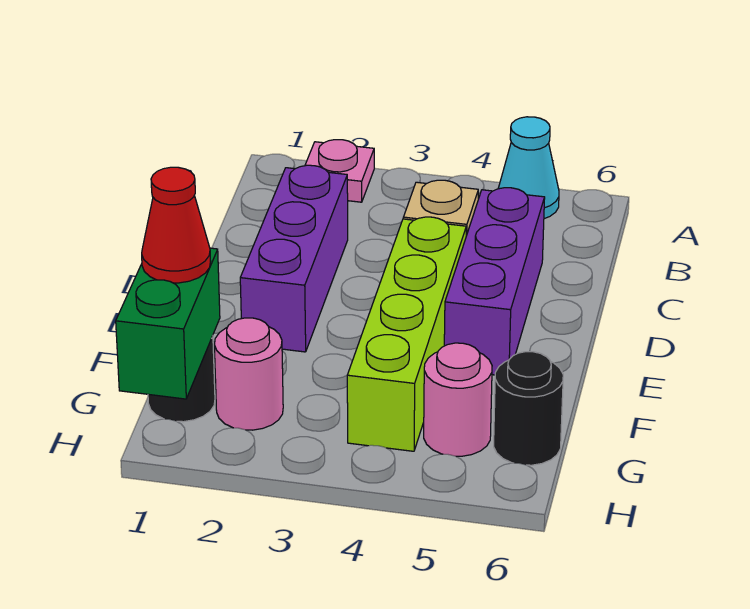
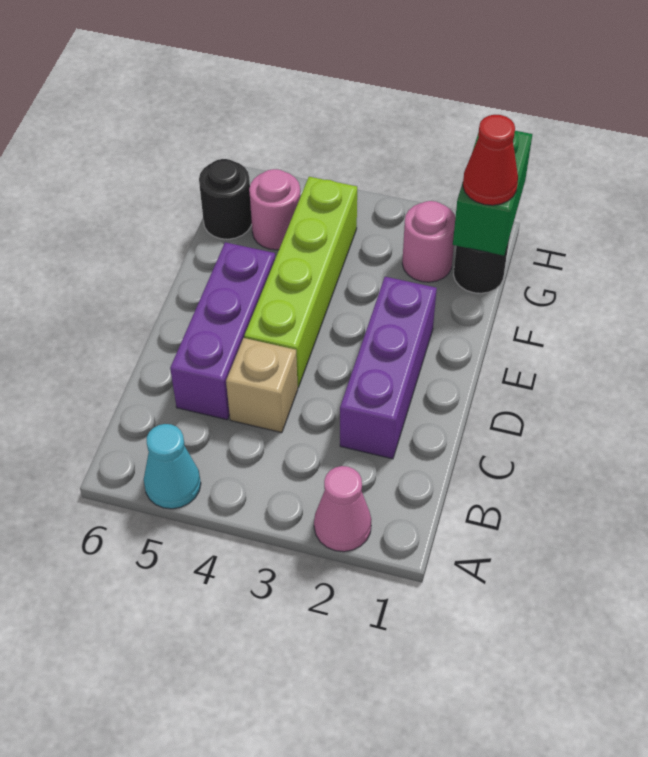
pink 1x1 plate [305,140,374,202] -> pink 1x1 cone [314,466,372,552]

